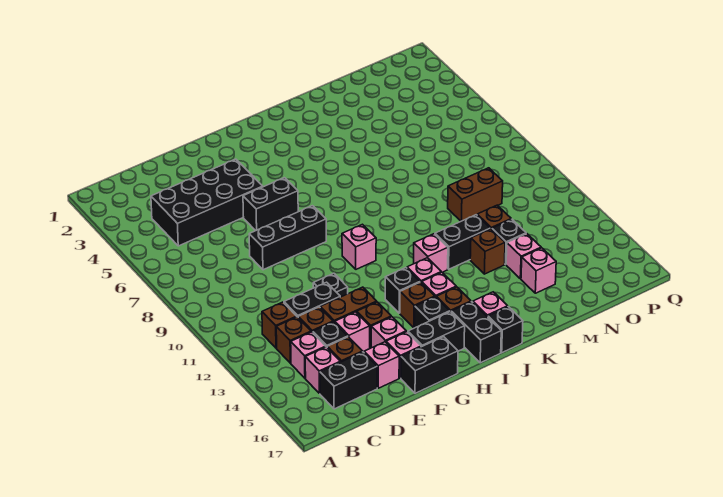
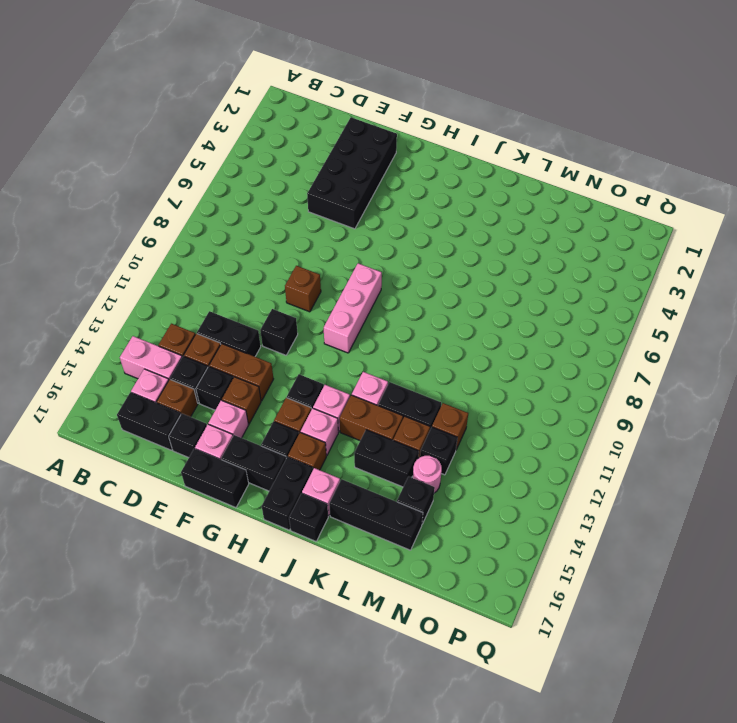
black 2x4 brick [151,159,263,246] -> black 2x4 brick turned to [307,117,397,229]
brown 1x1 brick [262,302,297,348] -> brown 1x1 brick moved to [285,266,321,312]
pink 1x1 brick [291,332,326,378] -> pink 1x2 brick [120,336,182,379]
black 1x3 brick [249,206,326,270] -> black 1x3 brick moved to [329,479,423,550]
pink 1x1 brick [335,312,370,352] -> black 1x1 brick [196,366,233,410]
pink 1x1 brick [364,342,399,388] -> black 1x1 brick [169,414,207,458]
black 1x2 brick [243,178,298,231] -> black 1x2 brick moved to [354,430,419,487]
black 1x1 plate [313,273,348,297] -> black 1x1 brick [260,309,298,355]
pink 1x1 brick [342,224,376,269] -> pink 1x3 brick [324,263,382,353]
brown 1x2 brick [448,168,503,221] -> brown 1x2 brick moved to [340,395,403,440]
pink 1x1 brick [506,234,541,279] -> pink 1x1 round brick [413,456,442,493]
pink 1x1 brick [521,248,556,293] -> black 1x1 brick [397,476,435,524]

